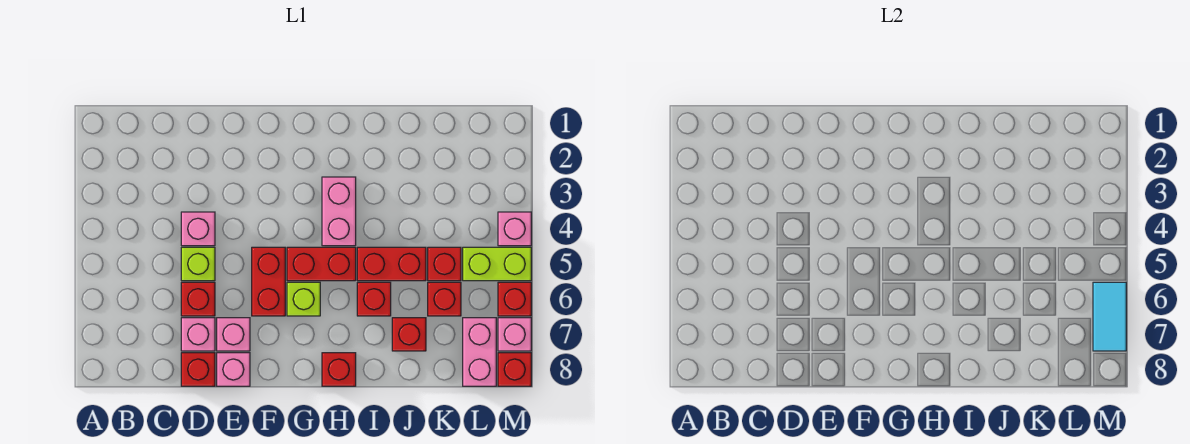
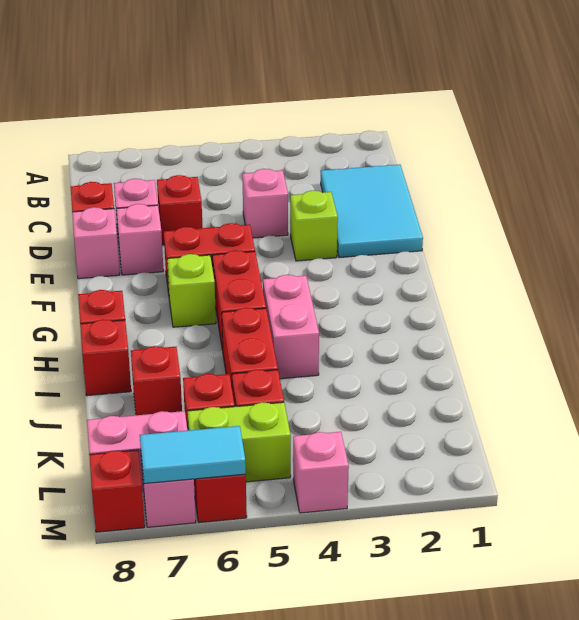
none -> cyan 2x3 tile [321,164,423,258]
lime 1x1 brick [181,247,215,281] -> lime 1x1 brick moved to [290,190,338,261]
pink 1x2 brick [322,177,356,246] -> pink 1x2 brick turned to [263,275,319,379]
red 1x1 brick [357,282,391,316] -> red 1x1 brick moved to [80,319,131,396]
lime 1x2 brick [463,247,531,281] -> lime 1x2 brick turned to [187,402,291,482]

